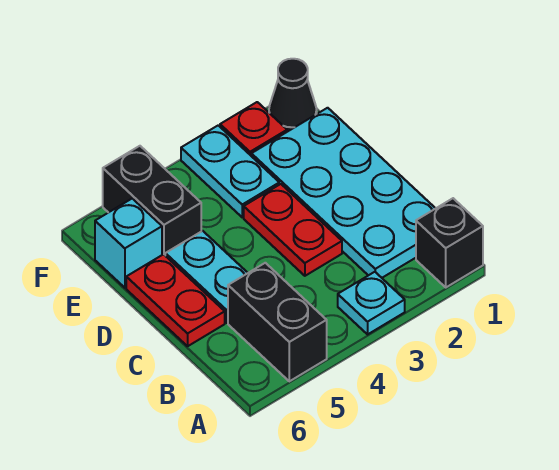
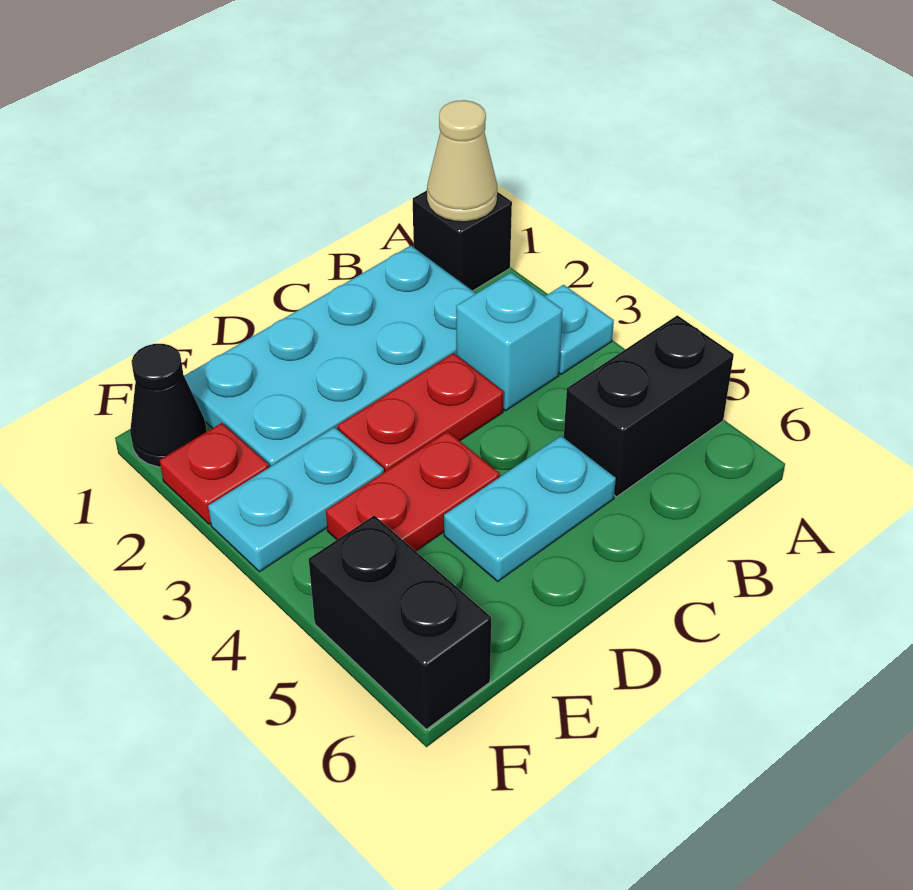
none -> tan 1x1 cone [427,100,497,222]
red 1x2 plate [126,254,225,346] -> red 1x2 plate moved to [326,432,500,551]
black 1x2 brick [103,146,201,255] -> black 1x2 brick turned to [309,515,491,729]
cyan 1x1 brick [95,199,162,288] -> cyan 1x1 brick moved to [456,273,562,410]

